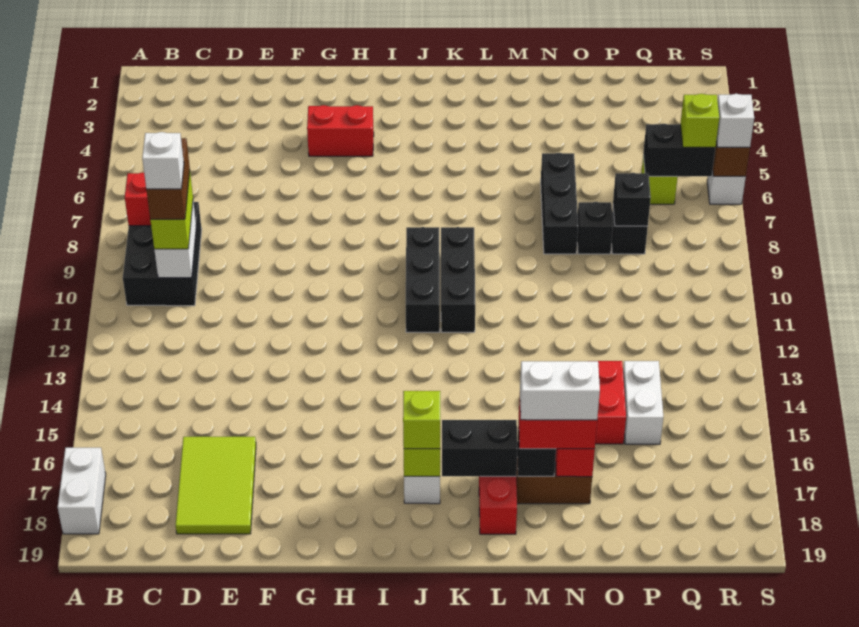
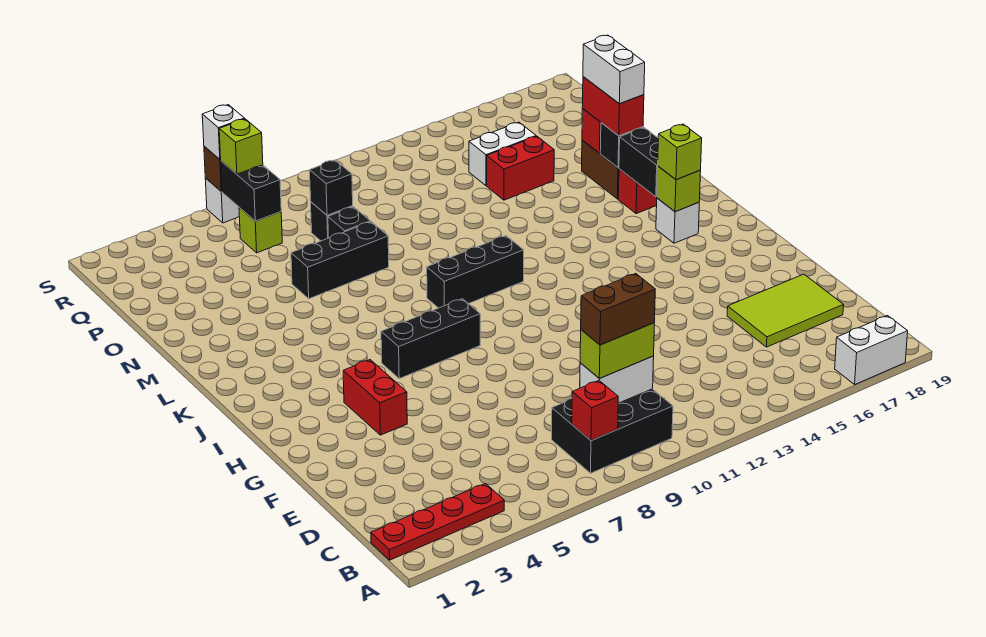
none -> red 1x4 plate [371,483,504,560]
white 1x1 brick [142,132,184,189] -> none
black 1x3 brick [406,227,440,332] -> black 1x3 brick moved to [381,299,480,379]

